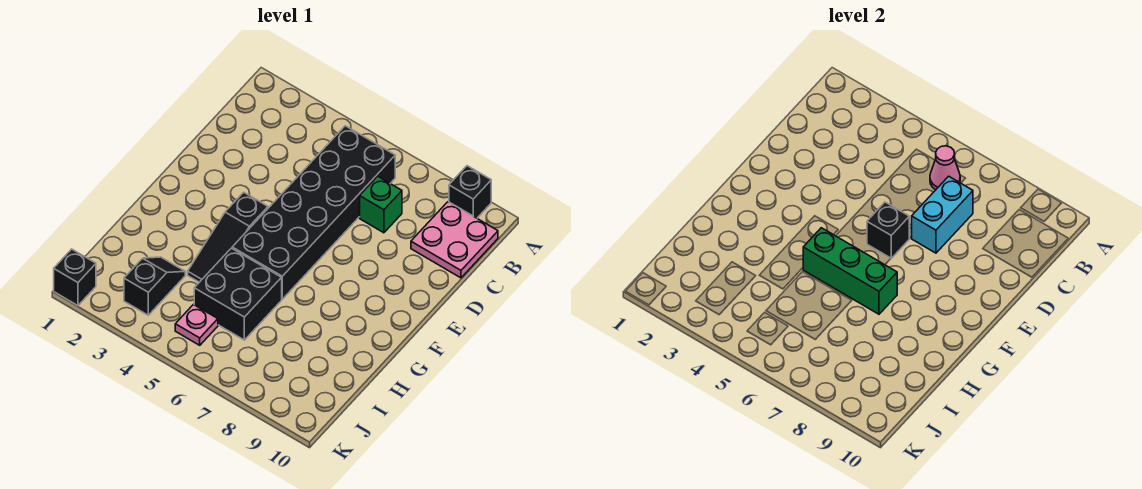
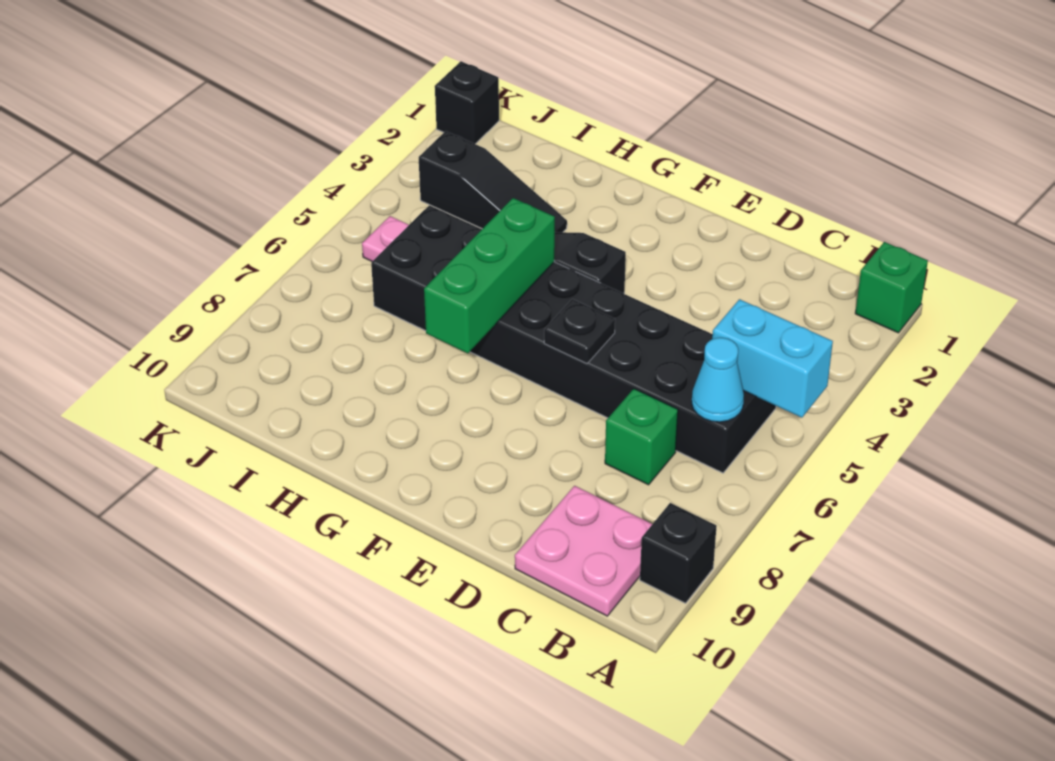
none -> green 1x1 brick [855,242,928,333]
pink 1x1 cone [930,146,960,190] -> cyan 1x1 cone [692,338,744,422]
cyan 1x2 brick [912,176,973,253] -> cyan 1x2 brick moved to [712,299,833,418]
black 1x1 brick [867,202,909,258] -> black 1x1 plate [544,299,615,363]
black 1x2 slope [124,257,185,315] -> black 1x3 slope [419,131,567,232]

